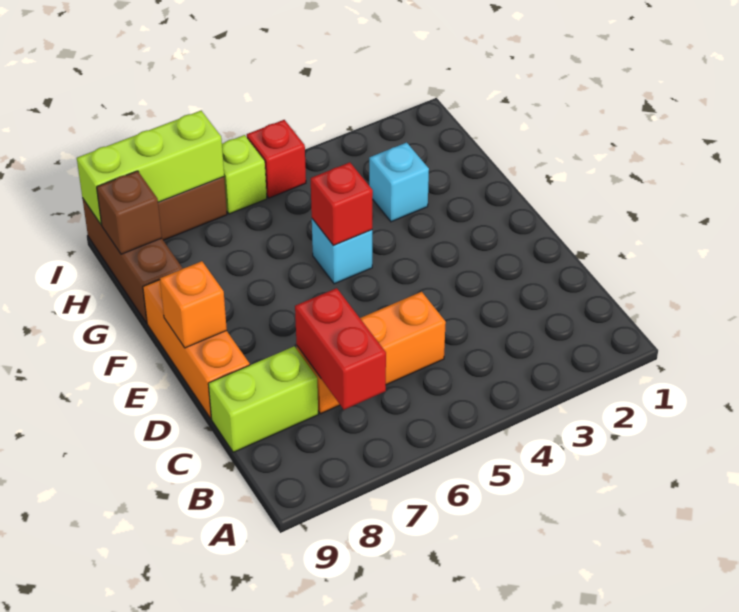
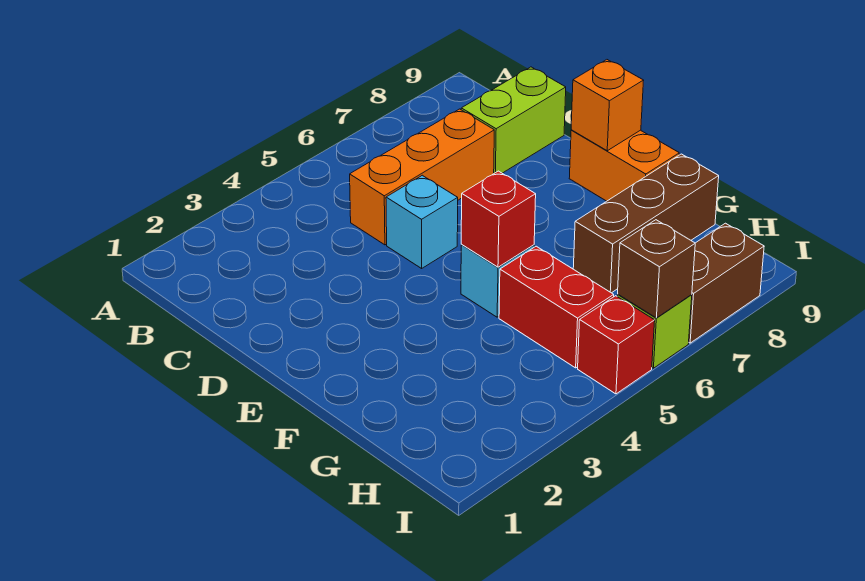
red 1x2 brick [295,288,386,410] -> red 1x2 brick moved to [499,246,614,368]
orange 1x3 brick [143,280,250,418] -> orange 1x2 brick [569,130,679,201]
cyan 1x1 brick [369,142,429,222] -> cyan 1x1 brick moved to [386,175,458,268]
brown 1x3 brick [82,198,183,323] -> brown 1x3 brick turned to [573,154,719,293]
brown 1x1 brick [97,171,162,254] -> brown 1x1 brick moved to [618,220,695,318]
lime 1x3 brick [77,111,224,225] -> none

